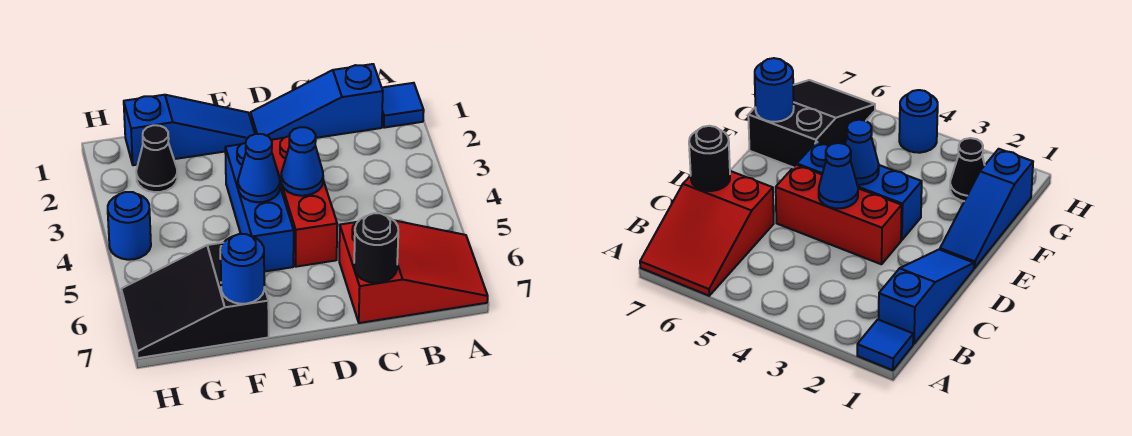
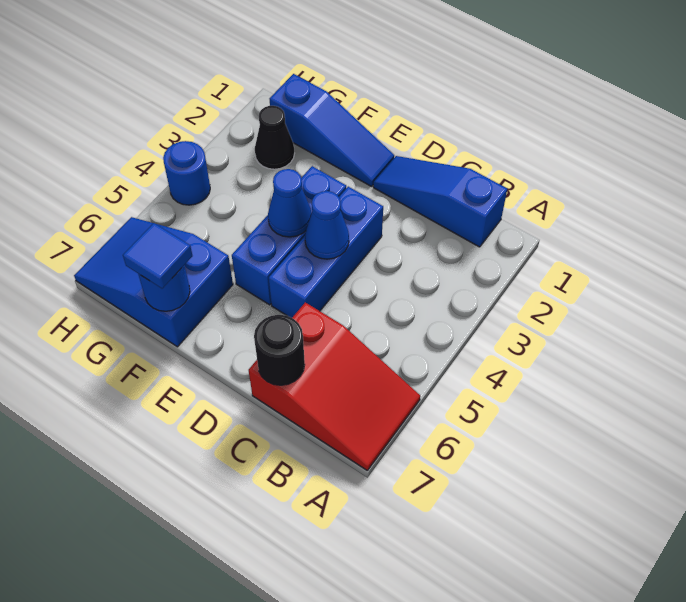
blue 1x1 tile [382,83,424,128] -> blue 1x1 tile moved to [123,223,192,289]
red 1x3 brick [272,136,337,267] -> blue 1x3 brick [269,187,383,318]
black 2x3 slope [121,243,269,358] -> blue 2x3 slope [74,217,233,347]

